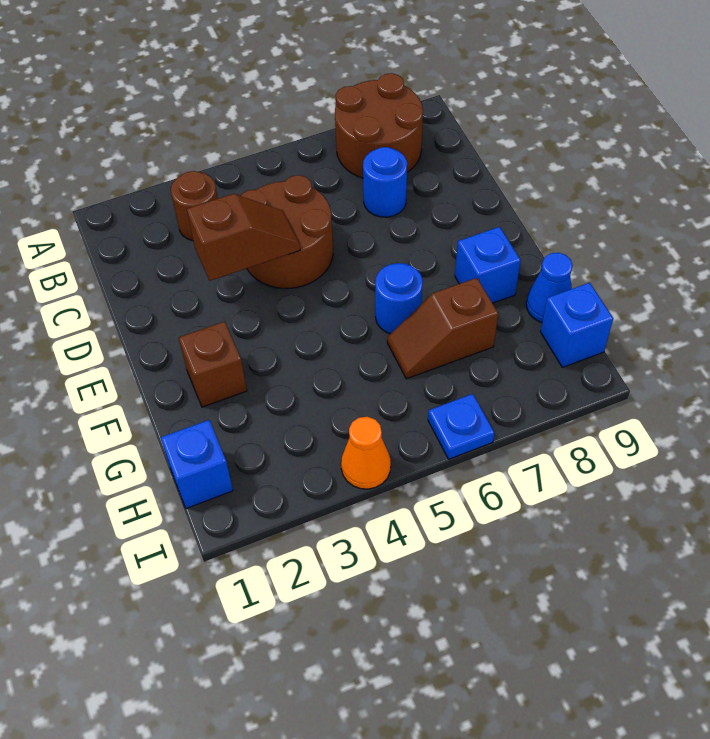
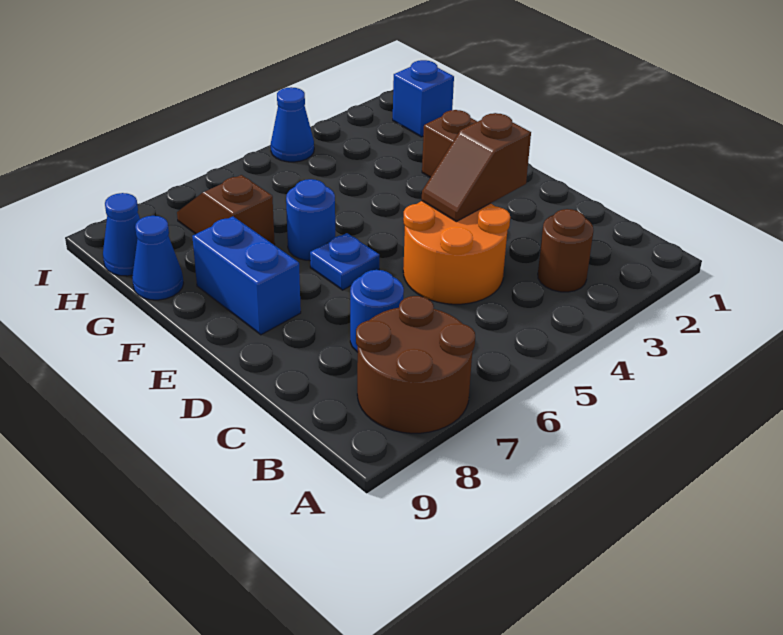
brown 2x2 round brick [241,175,333,288] -> orange 2x2 round brick [403,201,510,304]
blue 1x1 brick [455,227,521,303] -> blue 1x2 brick [192,216,301,335]
brown 1x2 slope [387,278,498,379] -> brown 1x2 slope turned to [177,175,275,245]
blue 1x1 brick [541,283,613,367] -> blue 1x1 cone [103,193,140,276]
orange 1x1 cone [341,417,391,489] -> blue 1x1 cone [271,87,314,162]
blue 1x1 plate [428,394,494,459] -> blue 1x1 plate moved to [310,233,379,290]

